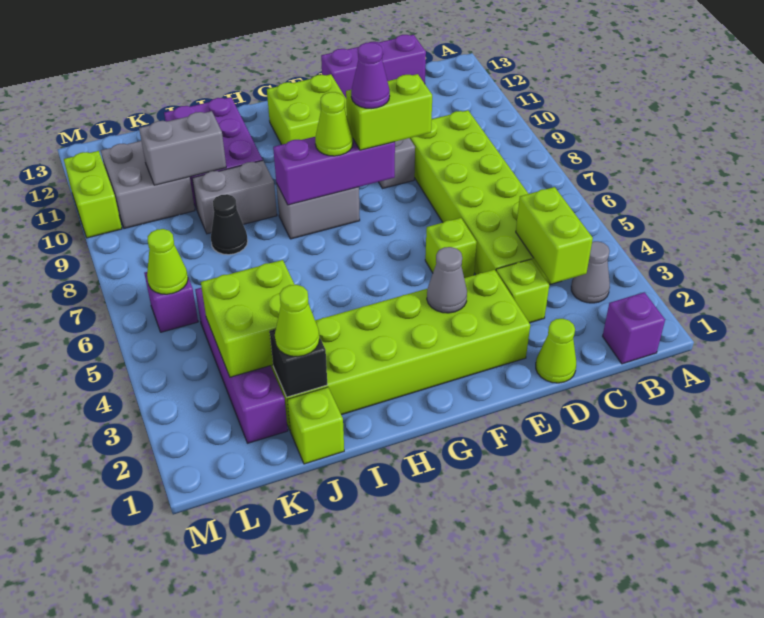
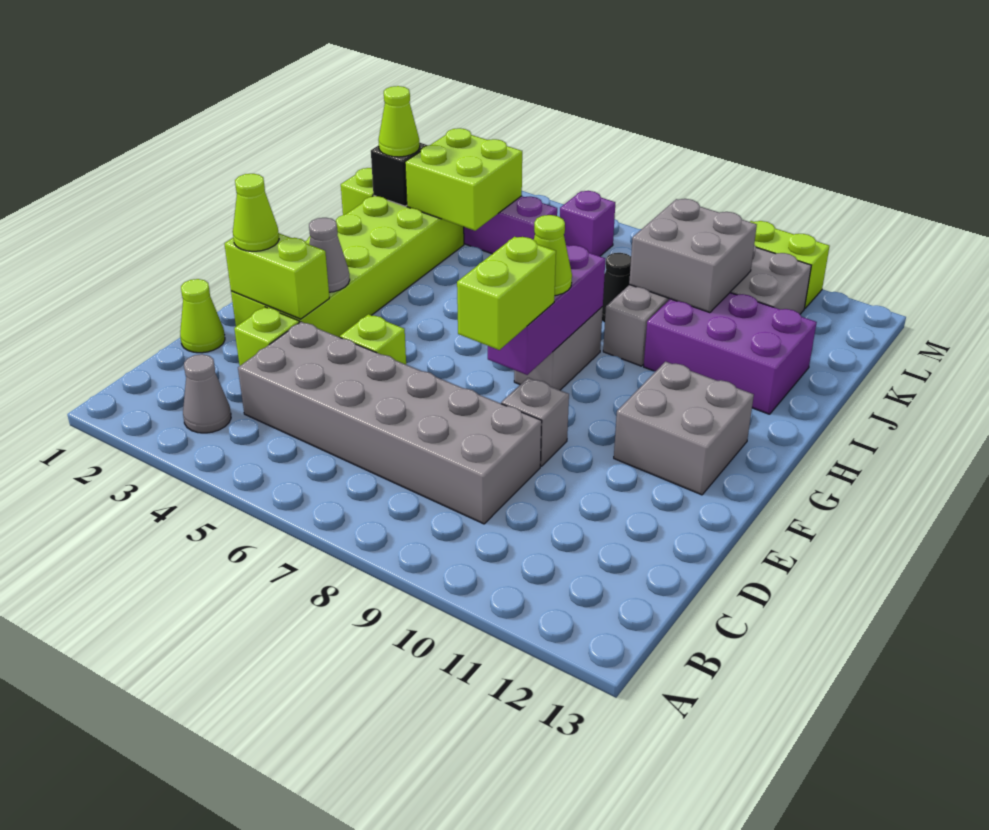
purple 1x1 brick [603,292,665,364] -> none
lime 1x2 brick [516,187,593,284] -> lime 1x2 brick moved to [224,233,329,319]
lime 2x6 brick [410,110,551,285] -> grey 2x6 brick [238,322,542,524]
purple 1x3 brick [321,35,426,98] -> none
purple 1x1 cone [351,42,390,109] -> none
lime 2x2 brick [267,74,347,145] -> grey 2x2 brick [614,362,754,495]
grey 1x2 brick [139,111,226,185] -> grey 2x2 brick [629,199,757,313]
lime 1x1 cone [147,229,188,294] -> lime 1x1 cone moved to [233,174,279,251]

